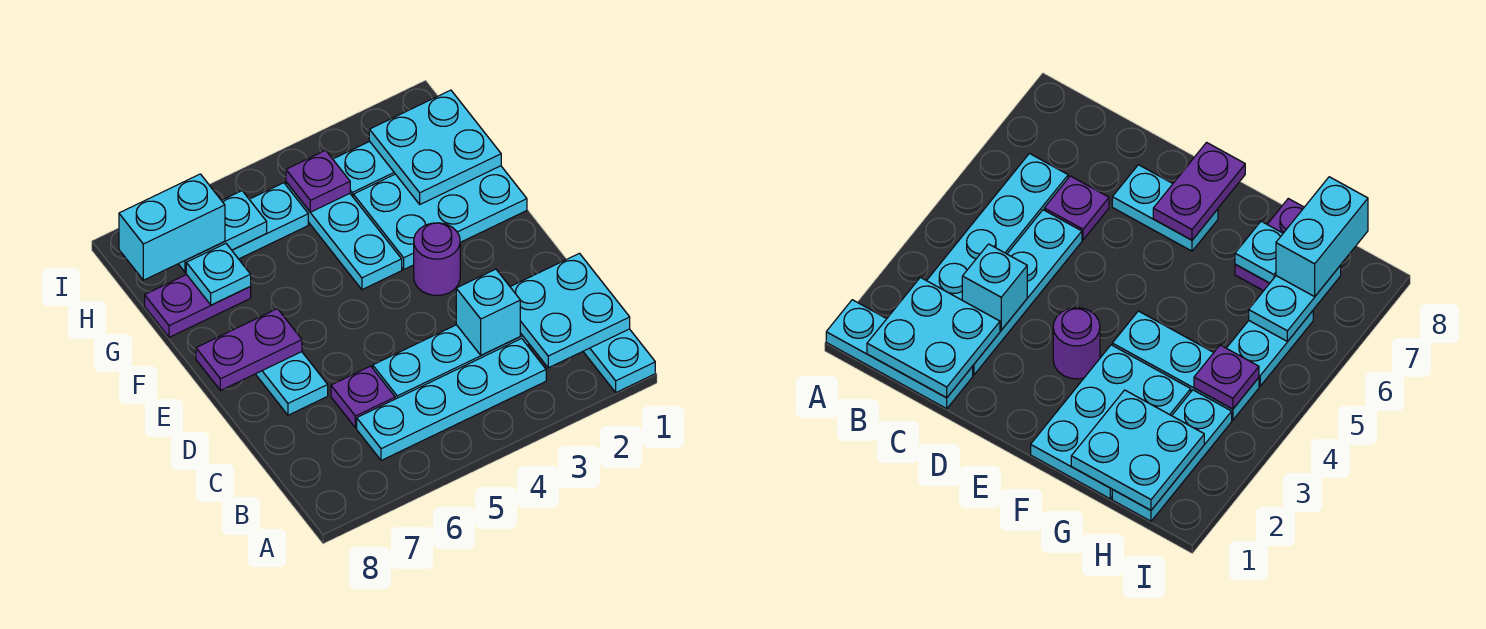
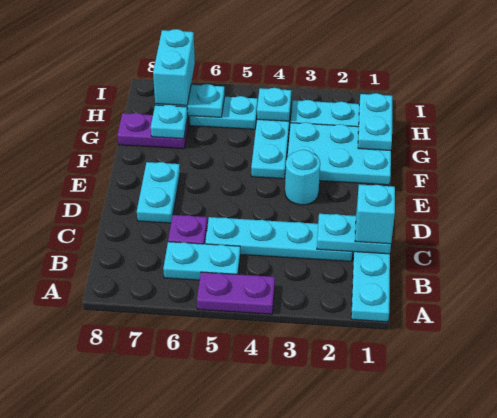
cyan 2x2 plate [510,253,630,368] -> cyan 1x2 plate [317,214,391,254]
cyan 1x4 plate [357,338,546,461] -> cyan 1x2 plate [163,242,240,280]
cyan 1x1 brick [456,269,520,355] -> cyan 1x1 brick moved to [355,184,395,244]
purple 1x1 round brick [414,223,460,296] -> cyan 1x1 round brick [285,150,320,205]
purple 1x2 plate [196,309,302,391] -> purple 1x2 plate moved to [197,272,275,314]
cyan 2x2 plate [369,90,501,204] -> cyan 1x2 plate [358,93,393,150]
purple 1x1 plate [286,150,350,212] -> cyan 1x1 plate [257,88,291,121]
cyan 1x2 brick [119,174,225,280] -> cyan 1x2 brick turned to [153,29,195,105]

